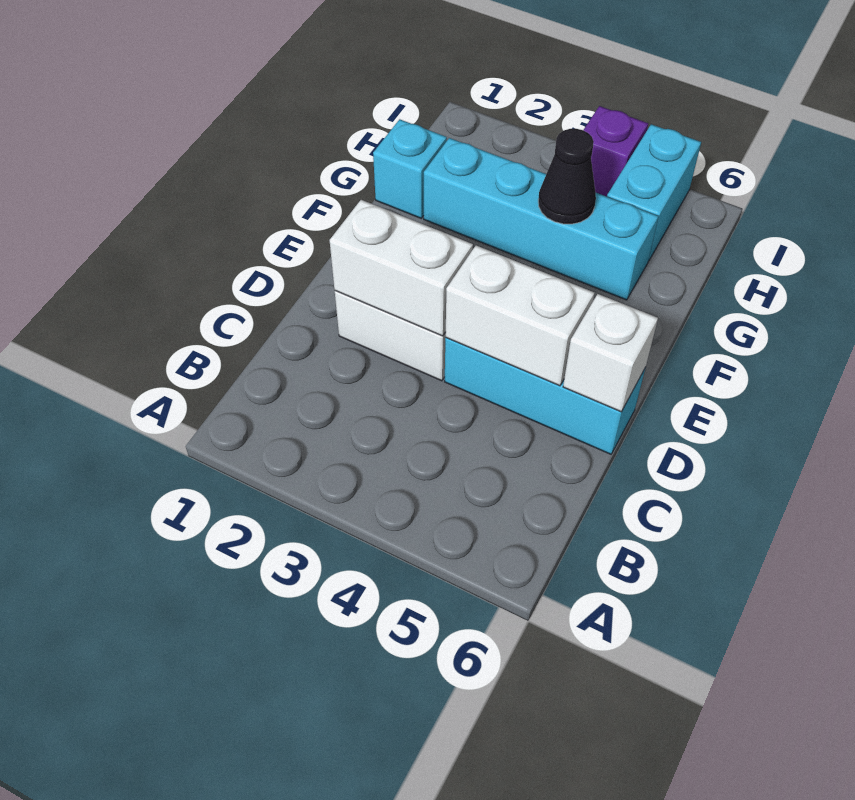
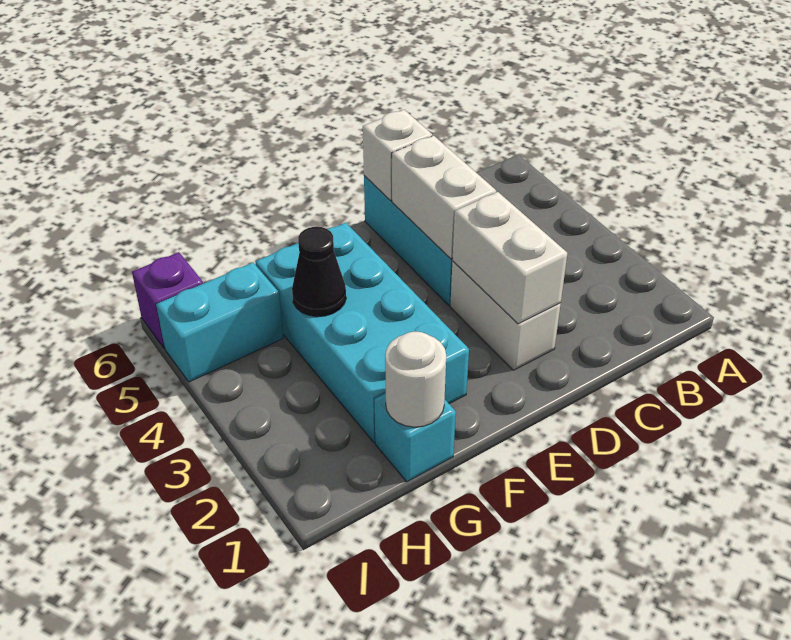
none -> white 1x1 round brick [385,331,446,427]
cyan 1x4 brick [424,138,658,300] -> cyan 2x4 brick [255,223,469,442]
purple 1x1 brick [583,106,648,197] -> purple 1x1 brick moved to [132,252,203,348]

